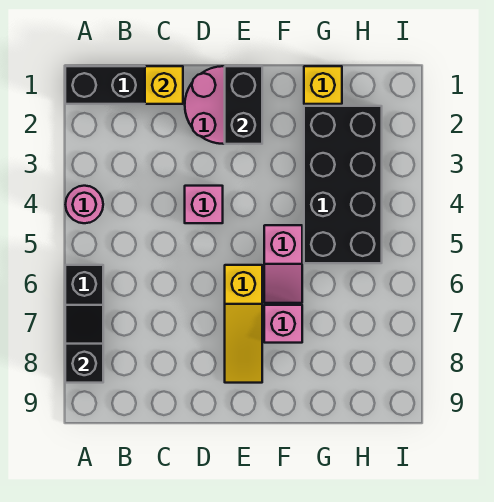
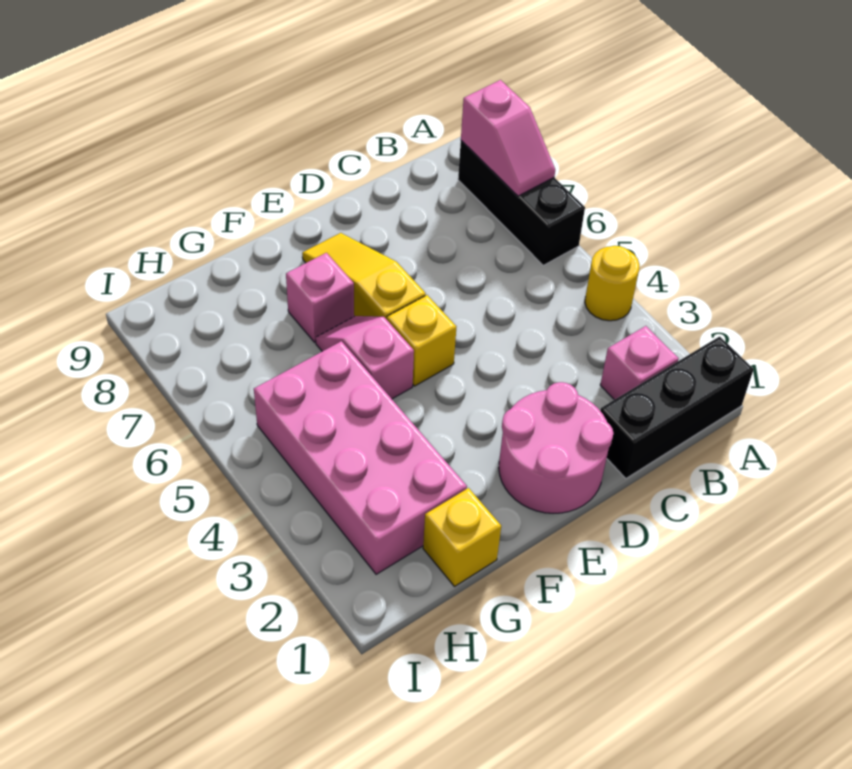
pink 1x1 round brick [66,186,103,223] -> yellow 1x1 round brick [585,246,640,321]
black 1x2 slope [65,305,103,383] -> pink 1x2 slope [461,80,555,196]
yellow 1x1 brick [145,66,183,104] -> yellow 1x1 brick moved to [387,295,456,386]
pink 1x1 brick [185,186,223,223] -> pink 1x1 brick moved to [600,326,679,400]
black 1x2 brick [225,66,262,144] -> none
black 2x4 brick [304,106,382,263] -> pink 2x4 brick [254,341,467,574]

